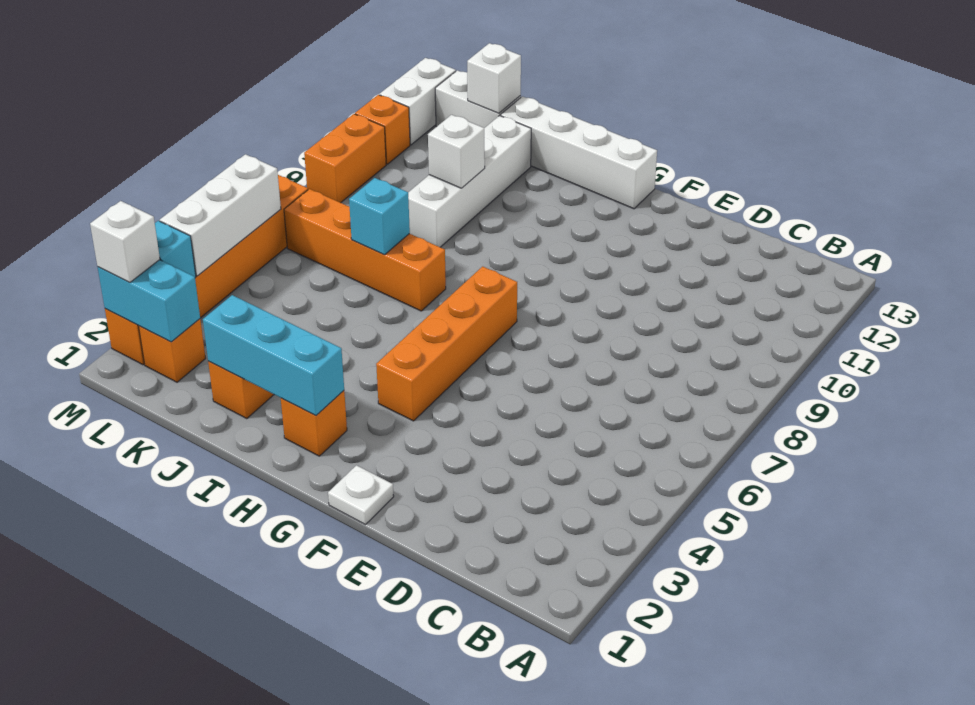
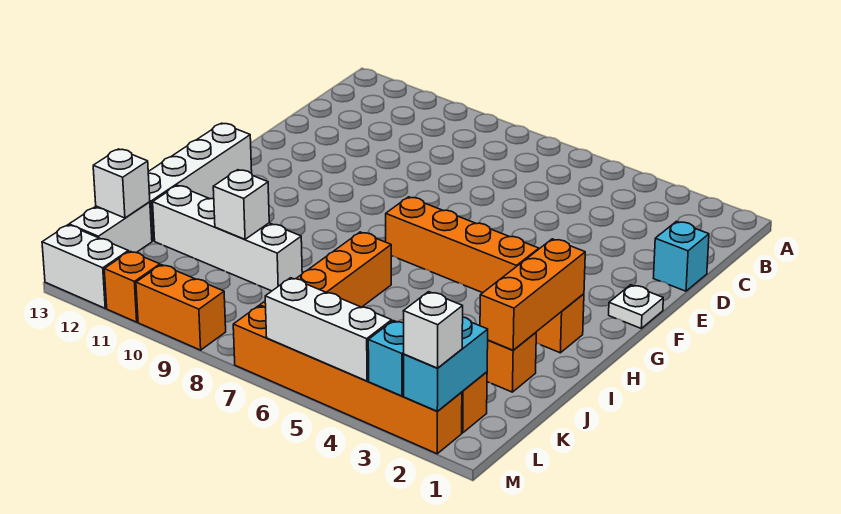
cyan 1x3 brick [203,295,344,415] -> orange 1x3 brick [480,239,585,350]
cyan 1x1 brick [349,178,410,255] -> cyan 1x1 brick moved to [654,221,709,291]

